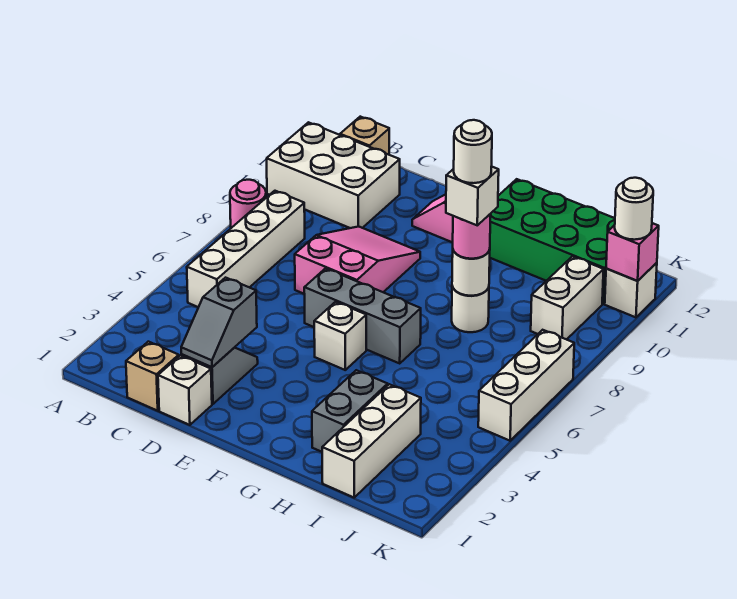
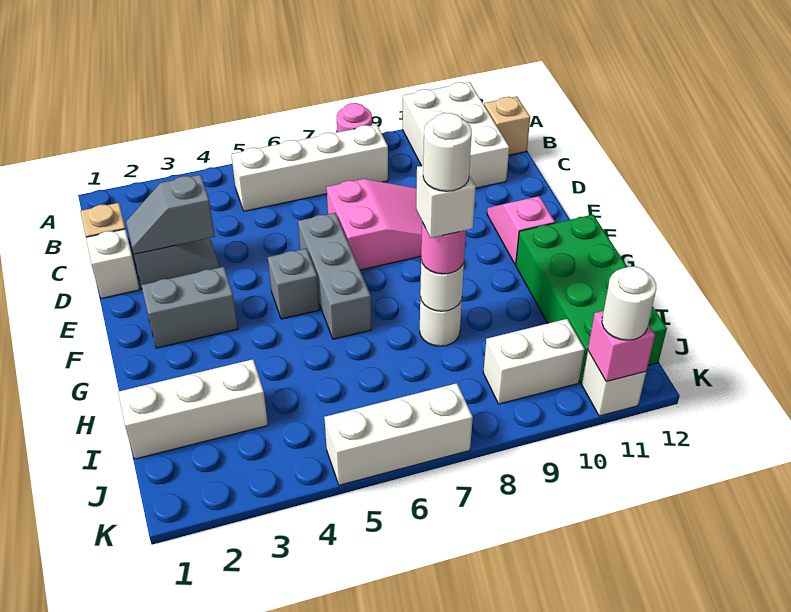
white 1x1 brick [314,302,366,370] -> grey 1x1 brick [268,249,320,319]
grey 1x2 brick [312,370,388,452] -> grey 1x2 brick moved to [141,267,238,348]

